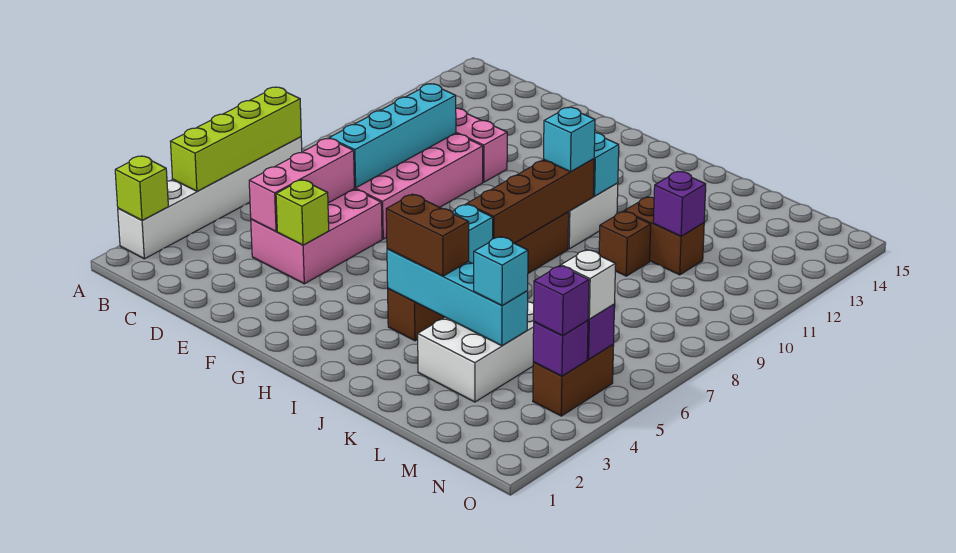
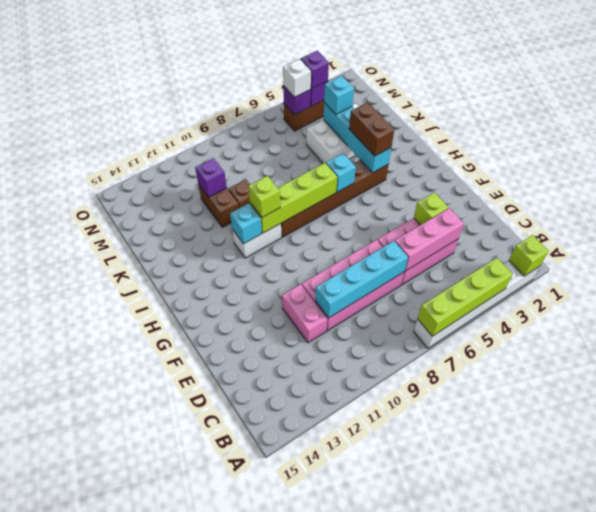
brown 1x4 brick [467,159,594,243] -> lime 1x4 brick [250,163,337,233]
cyan 1x1 brick [544,107,595,172] -> lime 1x1 brick [248,176,280,217]

